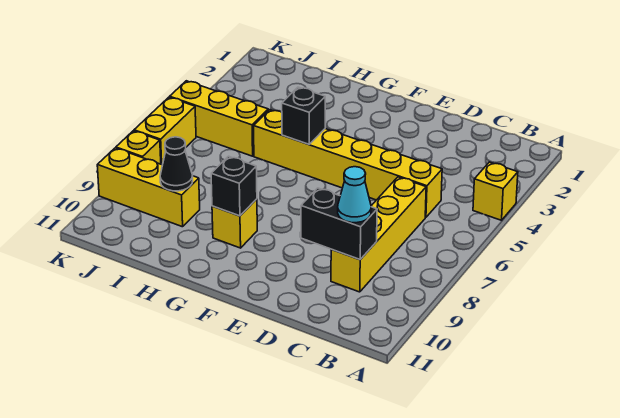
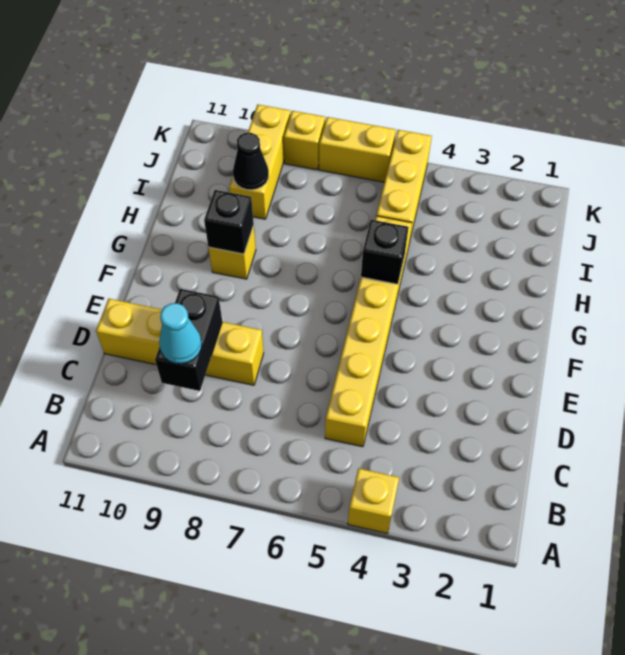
yellow 1x4 brick [331,177,426,292] -> yellow 1x4 brick moved to [96,299,264,385]

